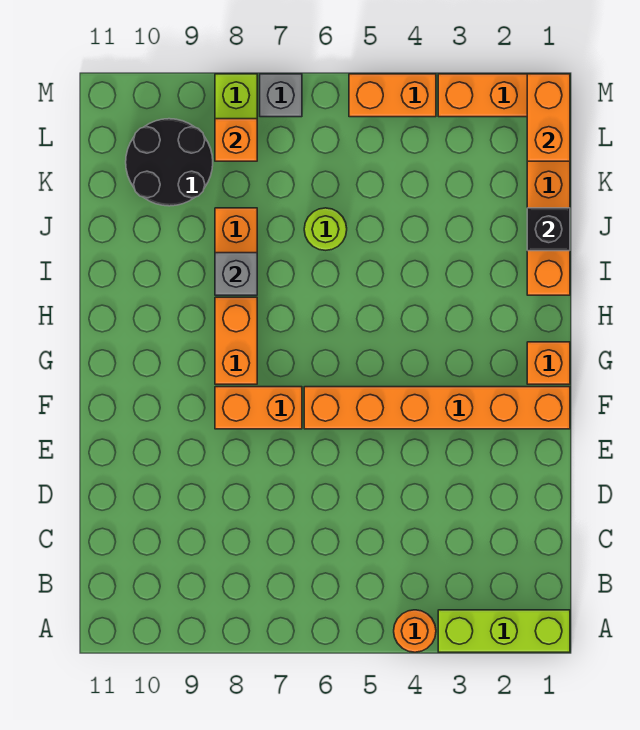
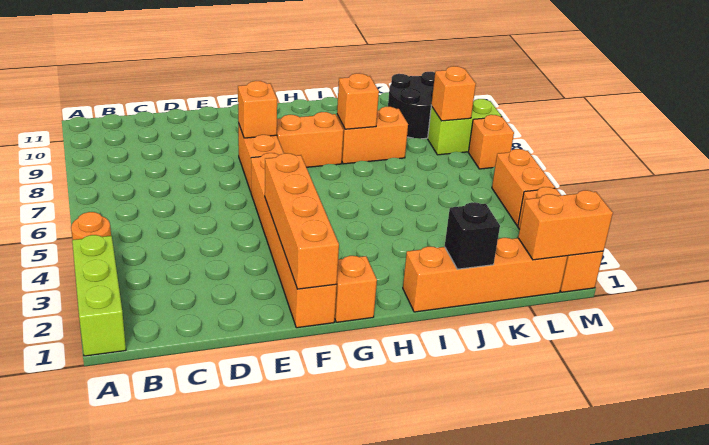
none -> orange 1x4 brick [265,153,339,289]
none -> orange 1x1 brick [238,81,277,138]
grey 1x1 brick [215,253,257,295] -> orange 1x1 brick [337,73,379,129]
lime 1x1 round brick [304,208,347,250] -> none
grey 1x1 brick [260,74,302,117] -> orange 1x1 brick [468,115,514,169]

